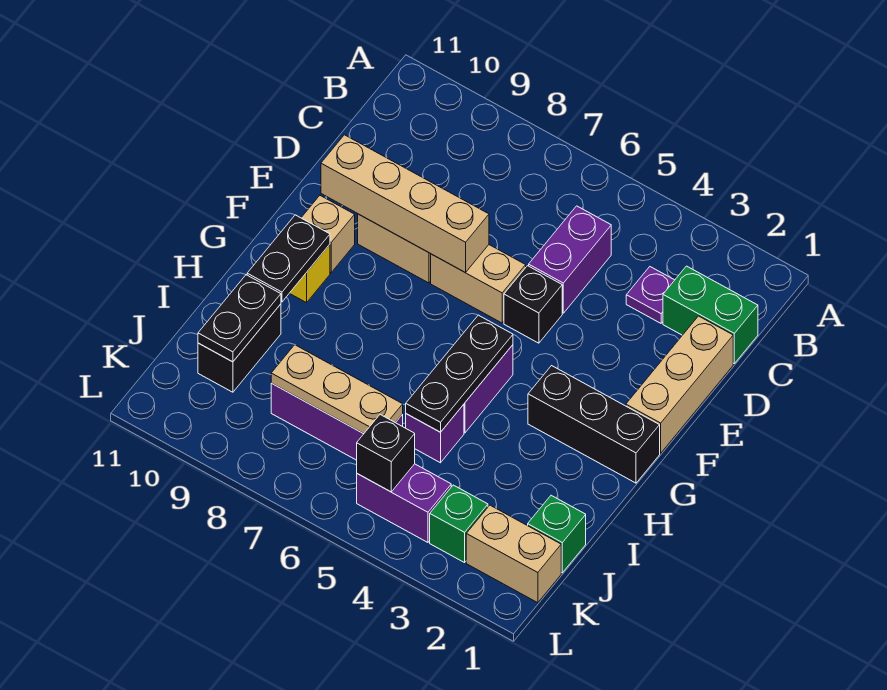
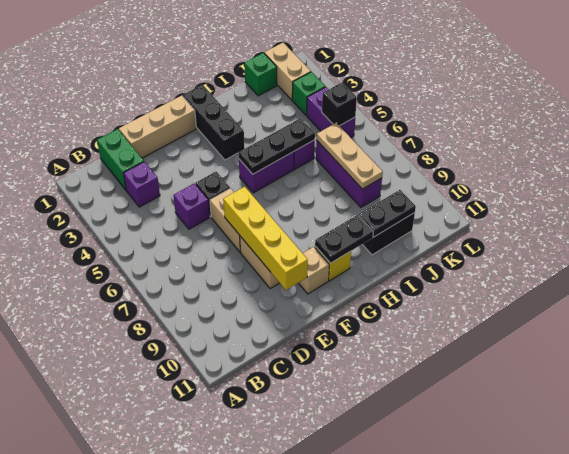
purple 1x1 plate [626,267,674,323] -> purple 1x1 brick [123,162,160,207]
purple 1x2 brick [529,206,611,313] -> purple 1x1 brick [173,183,210,229]
tan 1x4 brick [321,135,489,272] -> yellow 1x4 brick [223,187,308,290]

